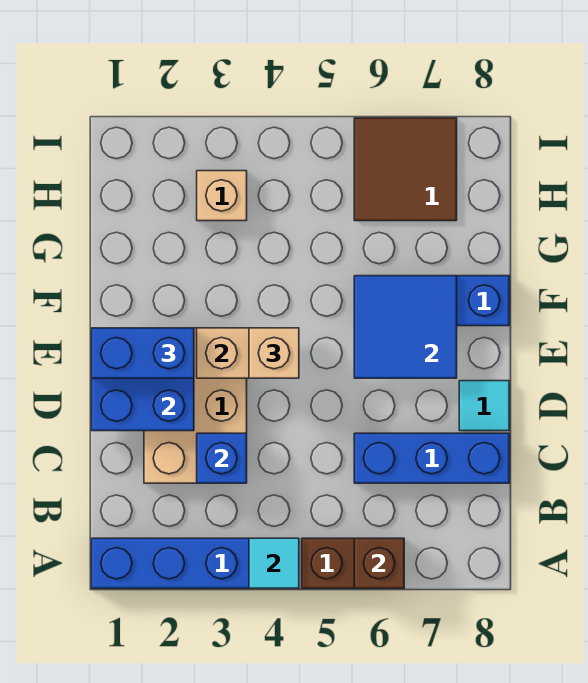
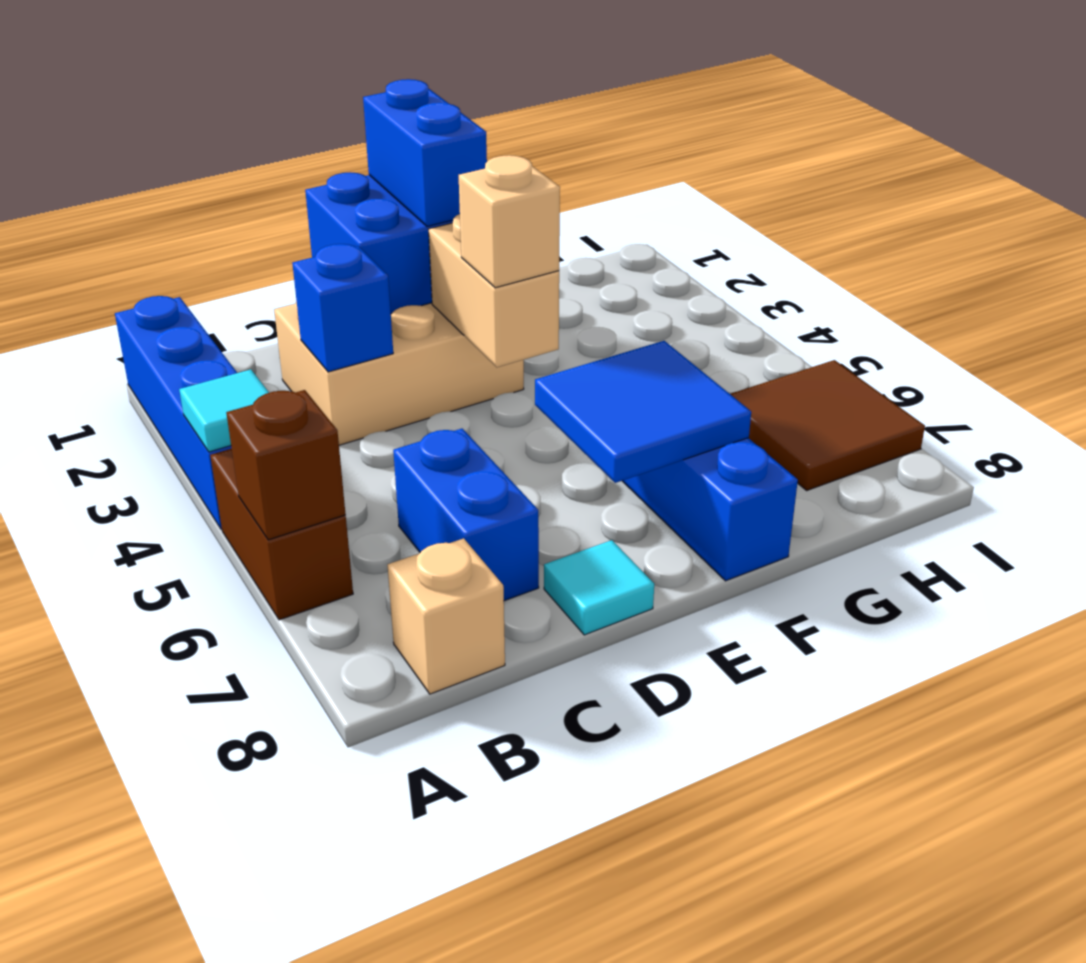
blue 1x3 brick [354,433,509,483] -> blue 1x2 brick [393,429,539,601]
tan 1x1 brick [197,171,247,221] -> tan 1x1 brick moved to [388,538,505,694]

